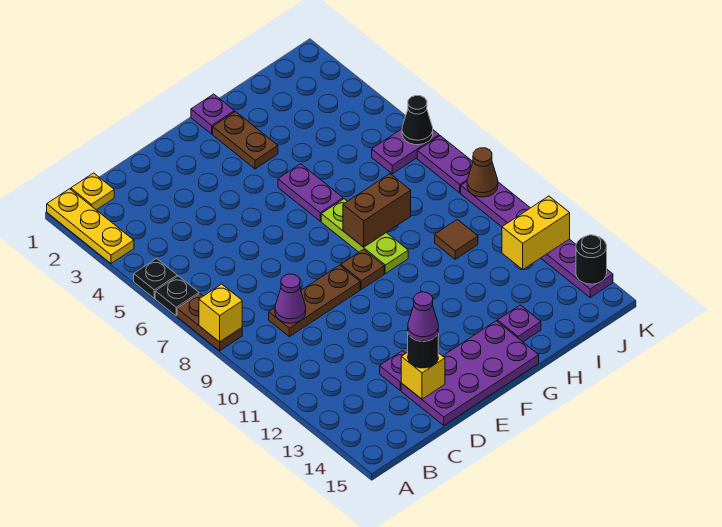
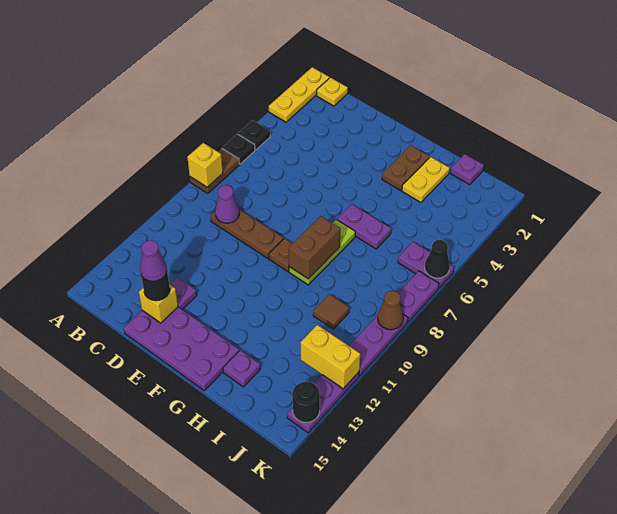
purple 1x1 plate [191,94,234,134] -> purple 1x1 plate moved to [451,154,484,185]
purple 1x2 plate [278,164,343,221] -> purple 1x2 plate turned to [337,204,391,249]
brown 1x2 brick [343,174,411,247] -> brown 1x2 brick turned to [289,216,340,279]
none -> yellow 1x2 plate [402,157,450,202]

